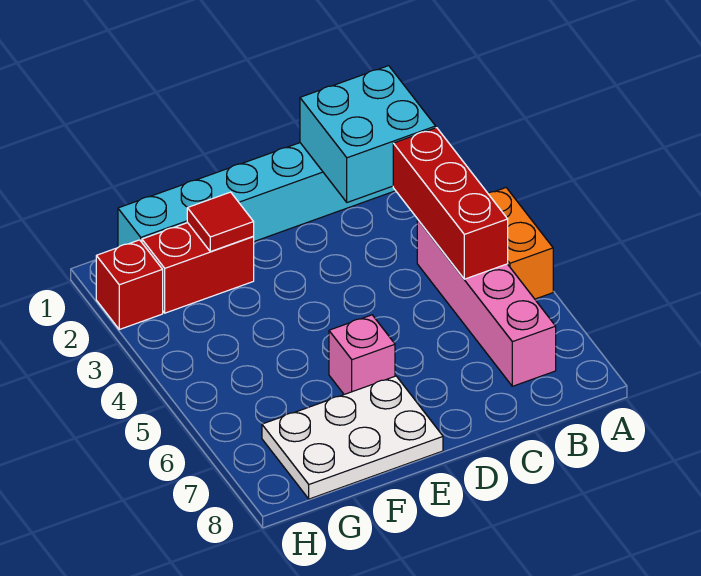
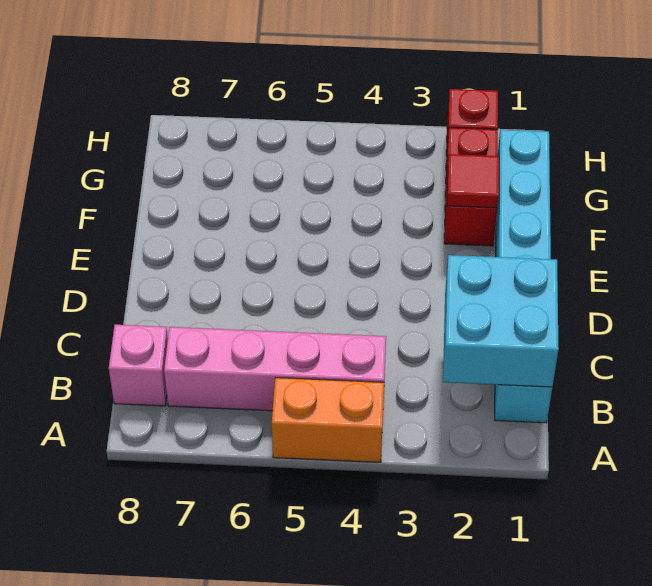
red 1x3 brick [393,128,508,279] -> none
pink 1x1 brick [329,315,395,394] -> pink 1x1 brick moved to [109,325,168,406]
white 2x3 plate [262,376,443,499] -> none

